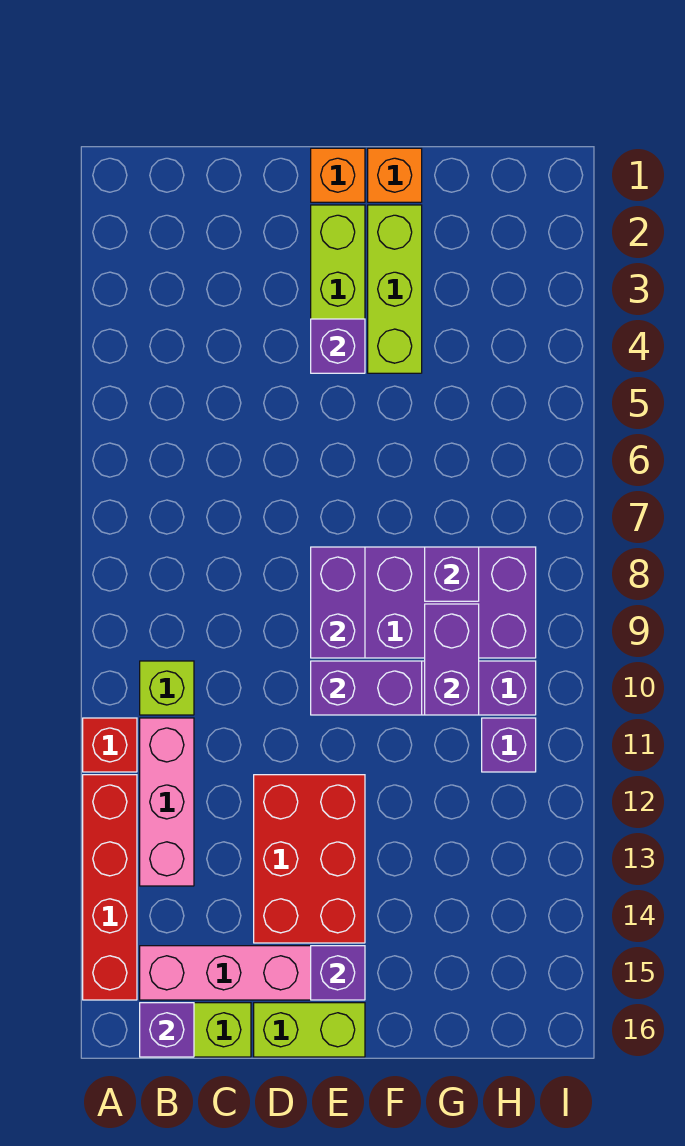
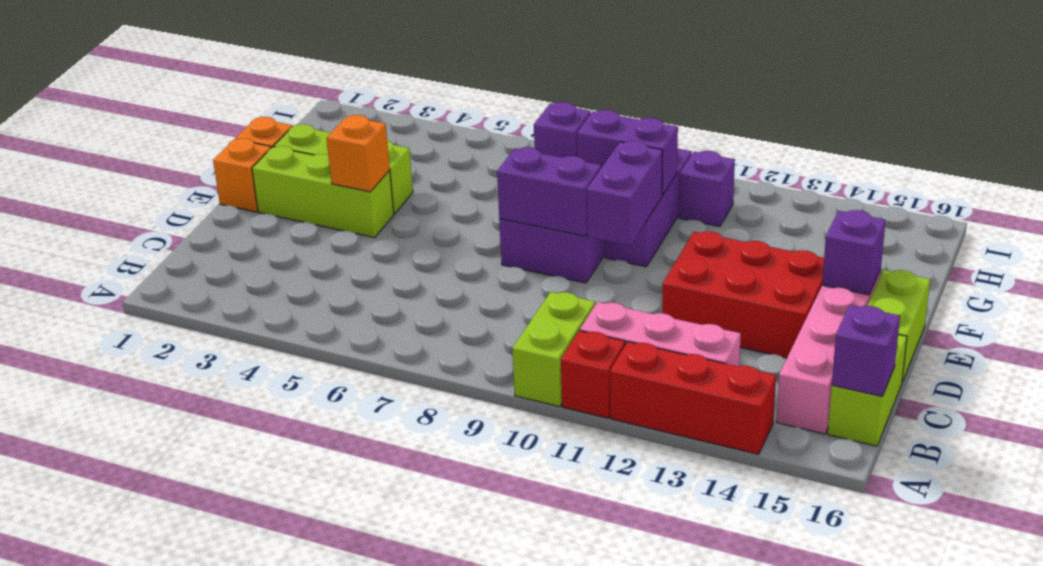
red 1x4 brick [83,775,137,1000] -> red 1x3 brick [610,342,776,454]
lime 1x1 brick [140,661,194,715] -> lime 1x2 brick [512,292,595,407]
purple 1x1 brick [311,319,365,373] -> orange 1x1 brick [326,115,390,192]

